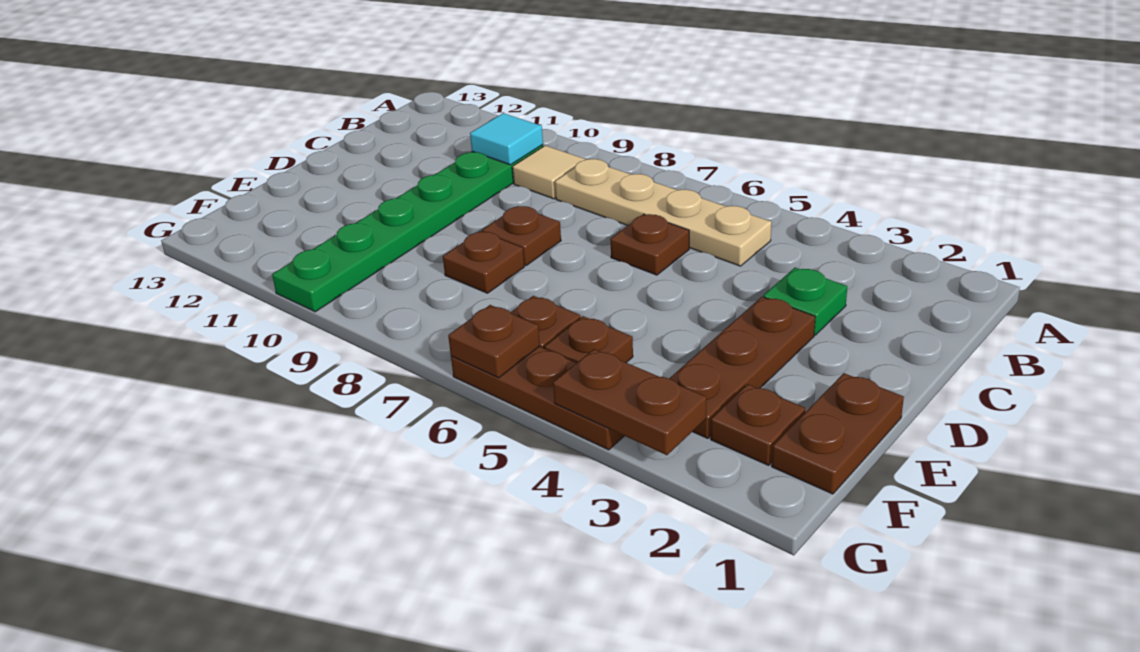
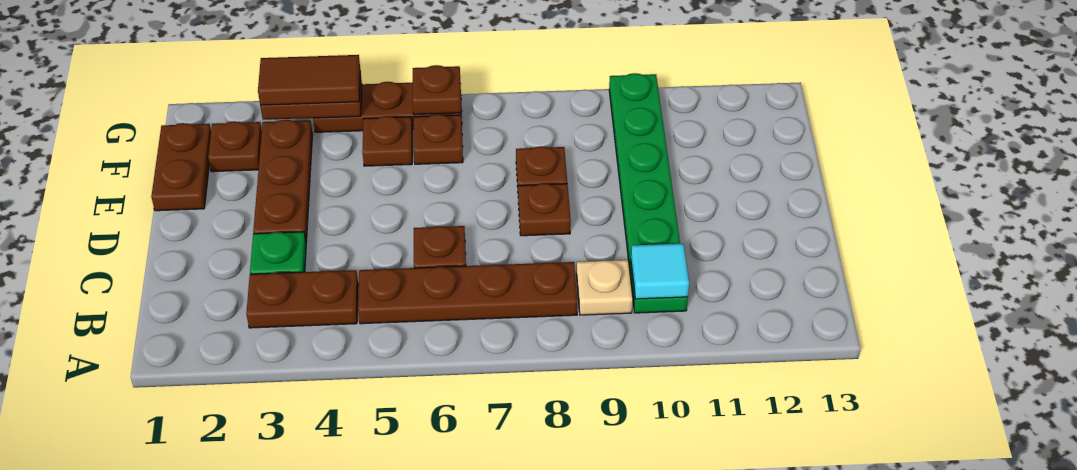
none -> brown 1x2 plate [246,270,358,328]
tan 1x4 plate [555,159,771,266] -> brown 1x4 plate [358,262,578,324]
tan 1x1 tile [513,146,585,199] -> tan 1x1 plate [576,260,633,315]
none -> brown 1x2 tile [258,55,360,105]

